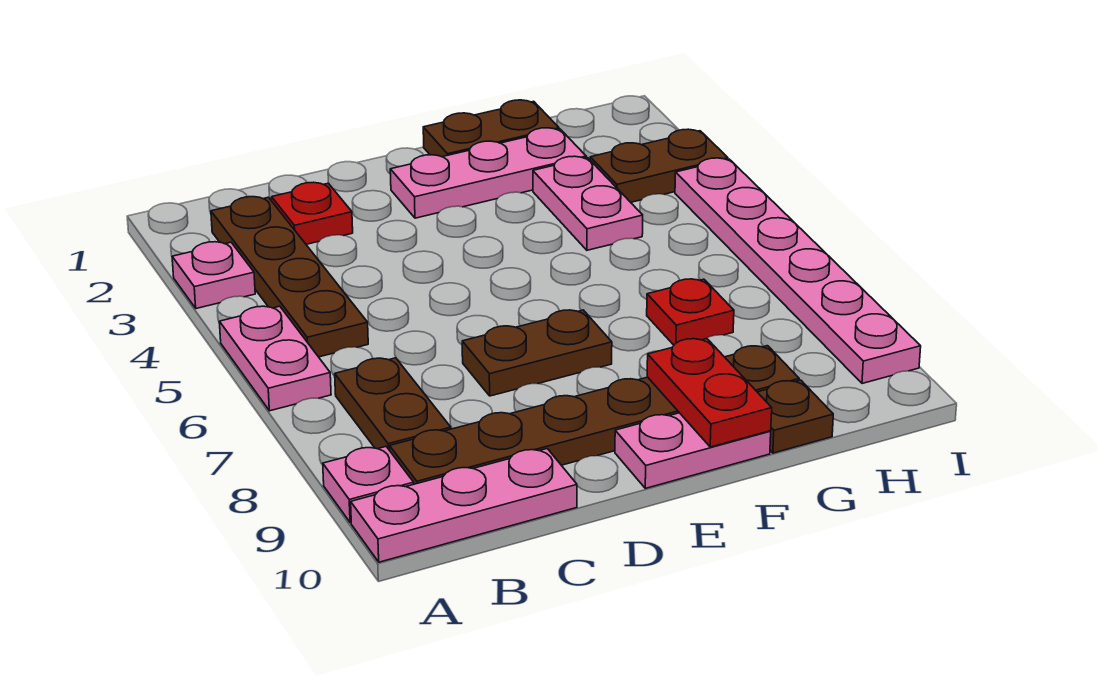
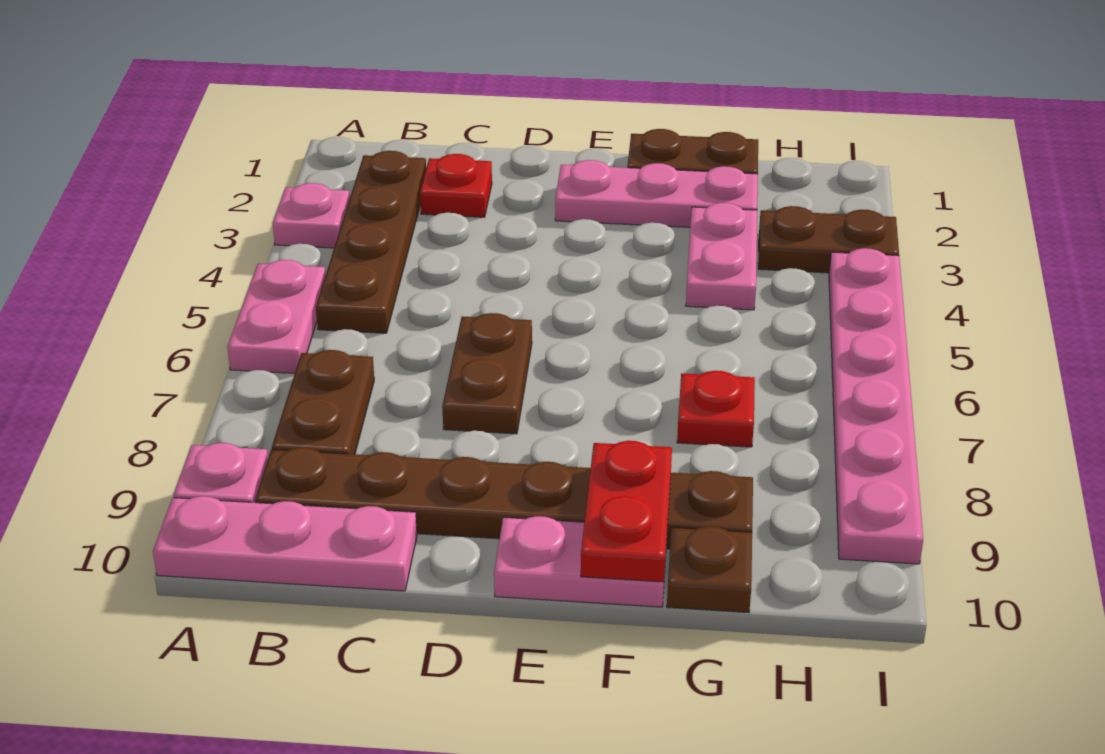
brown 1x2 plate [462,310,612,396] -> brown 1x2 plate turned to [442,313,532,434]

